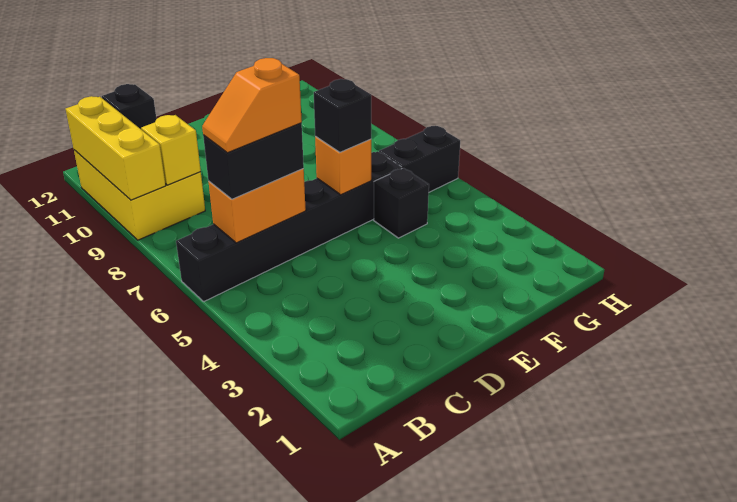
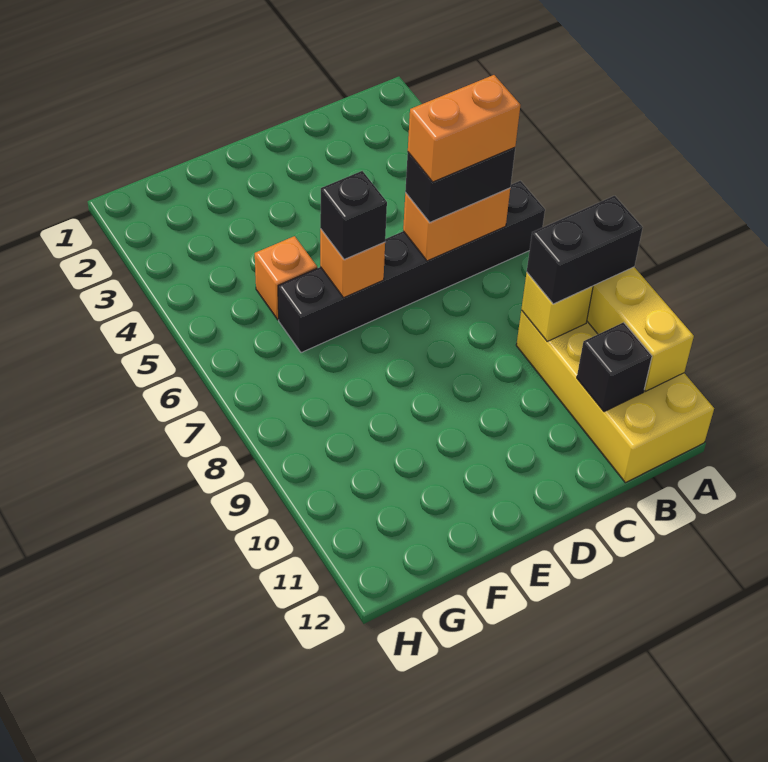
yellow 2x3 brick [74,150,205,240] -> yellow 2x4 brick [516,310,714,483]
orange 1x2 slope [202,58,302,153] -> orange 1x2 brick [408,75,520,182]
black 1x1 brick [374,168,429,238] -> orange 1x1 brick [255,236,317,320]
black 1x2 brick [379,126,460,192] -> black 1x2 brick moved to [527,196,643,304]

